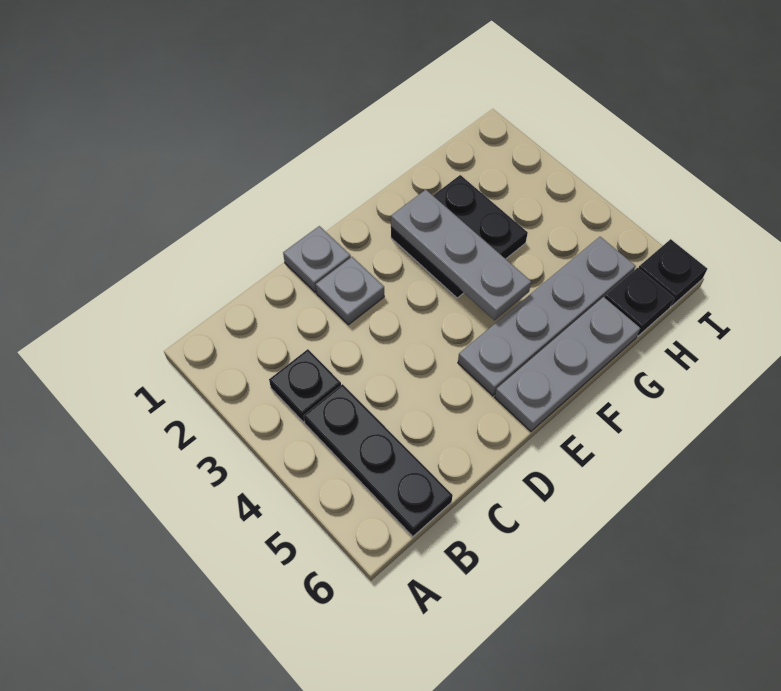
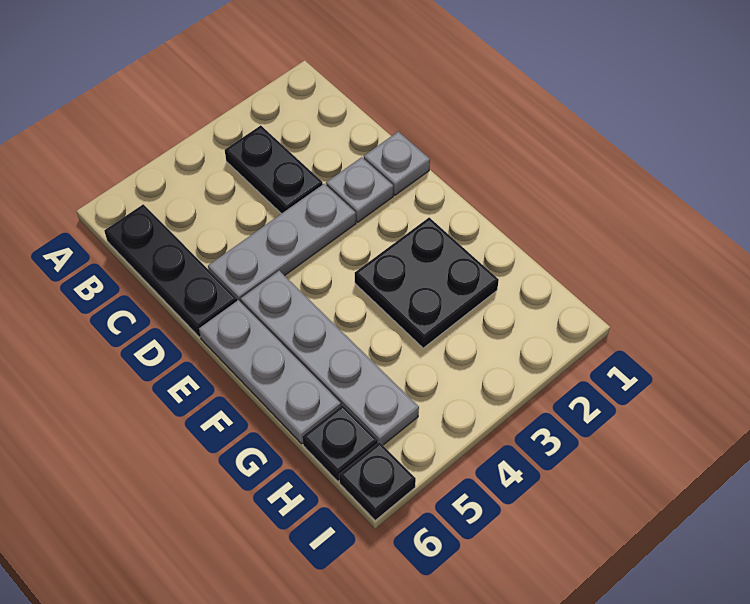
black 1x1 plate [269,349,341,422] -> black 1x2 plate [225,125,323,214]
black 1x3 plate [304,384,453,537] -> black 1x3 plate turned to [104,204,237,337]
grey 1x3 plate [391,190,531,320] -> grey 1x3 plate moved to [208,184,356,302]

